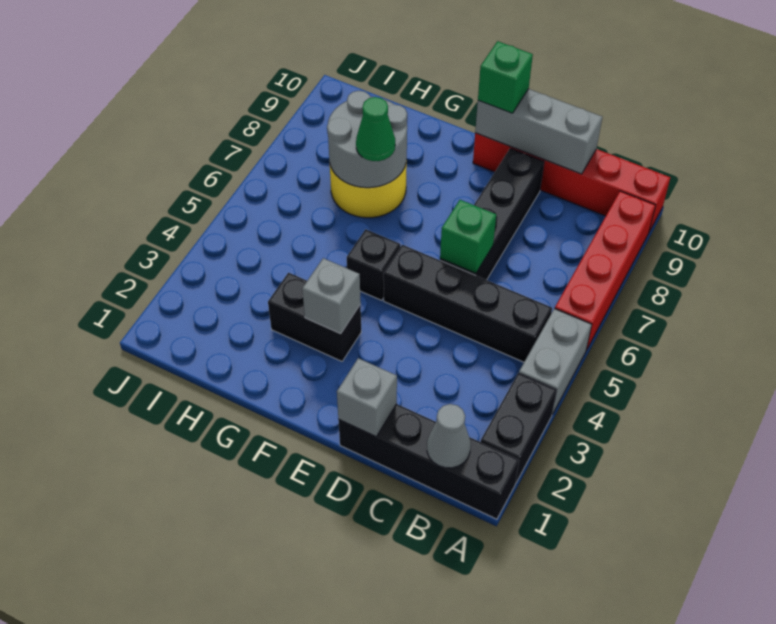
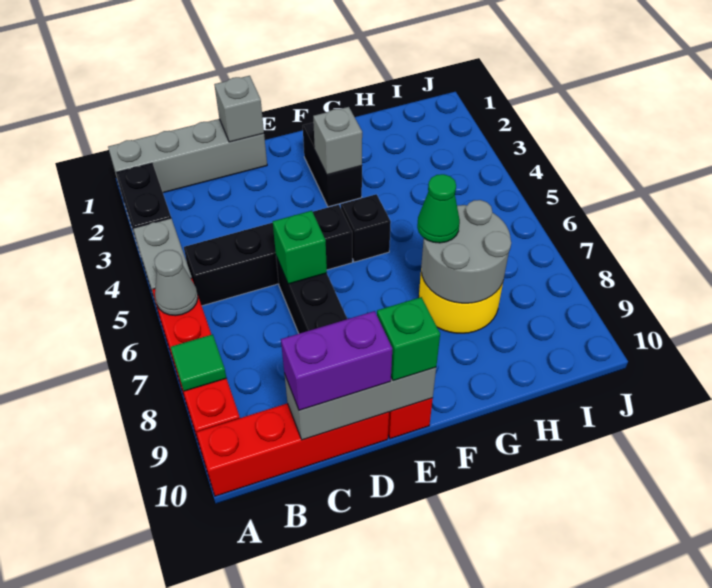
black 1x4 brick [338,404,519,519] -> grey 1x4 brick [108,119,267,194]
none -> green 1x1 tile [171,334,226,391]
grey 1x1 cone [427,404,471,468] -> grey 1x1 cone moved to [155,250,198,316]
none -> purple 1x2 brick [281,311,392,410]
black 1x2 brick [268,273,361,361] -> black 1x2 brick turned to [303,123,362,207]

